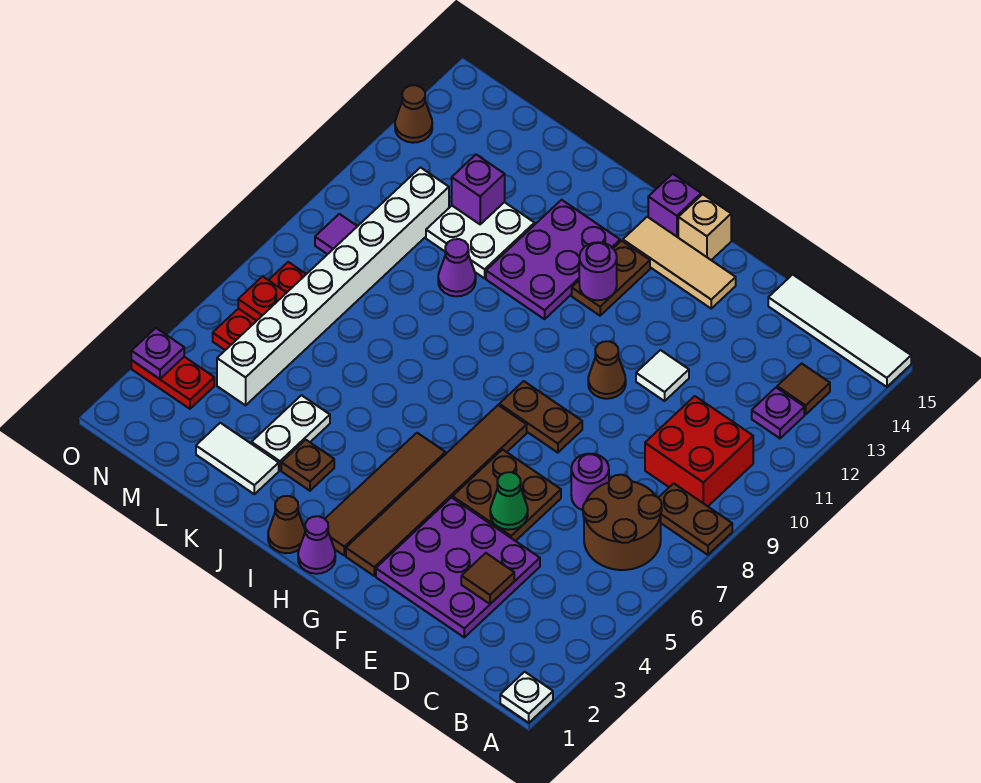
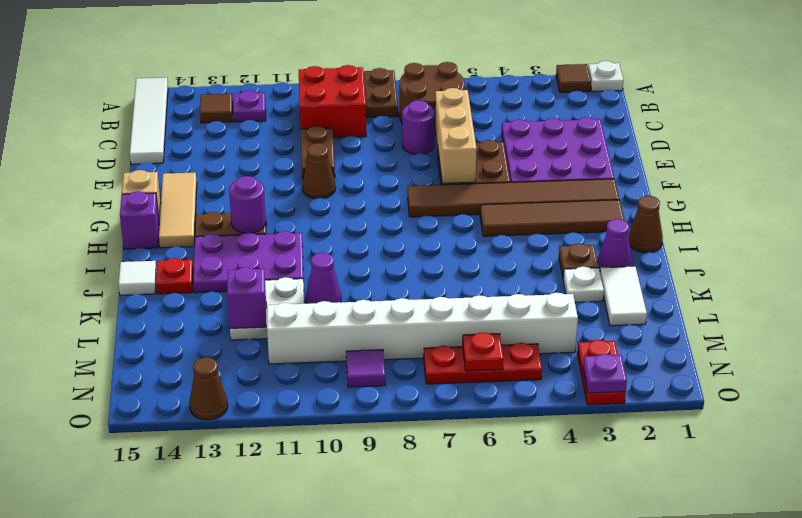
brown 1x1 tile [461,553,514,604] -> brown 1x1 tile moved to [556,64,591,93]
none -> tan 1x3 brick [435,88,477,183]
green 1x1 cone [490,472,528,530] -> none
white 1x1 tile [636,350,689,401] -> white 1x1 tile moved to [119,261,157,295]
brown 1x2 plate [499,381,582,453] -> brown 1x2 plate moved to [301,126,335,179]
purple 1x1 cone [298,516,335,574] -> purple 1x1 cone moved to [598,219,632,271]
none -> red 1x1 plate [156,258,193,294]
white 1x2 plate [251,395,330,470] -> white 1x1 plate [563,267,604,302]

